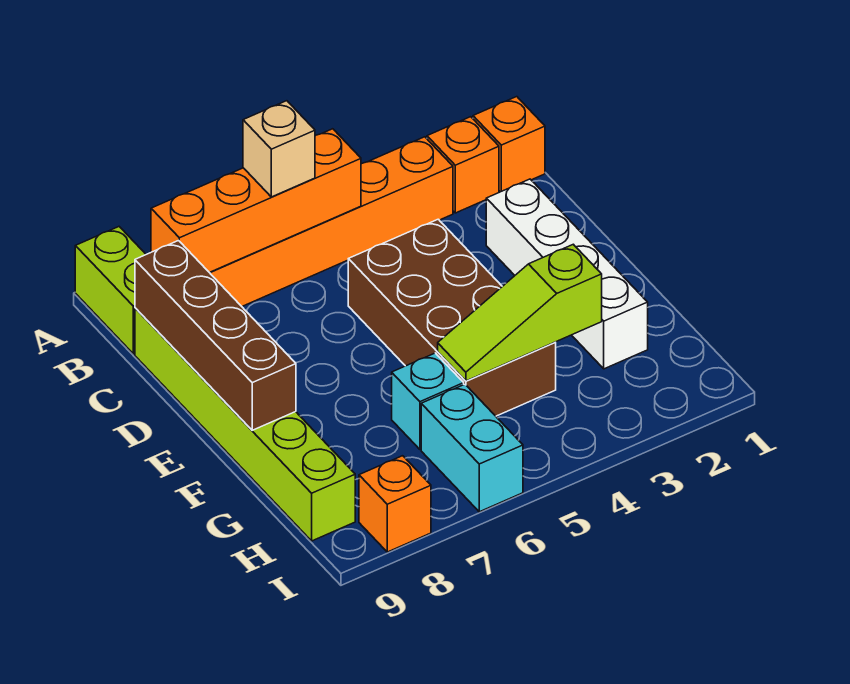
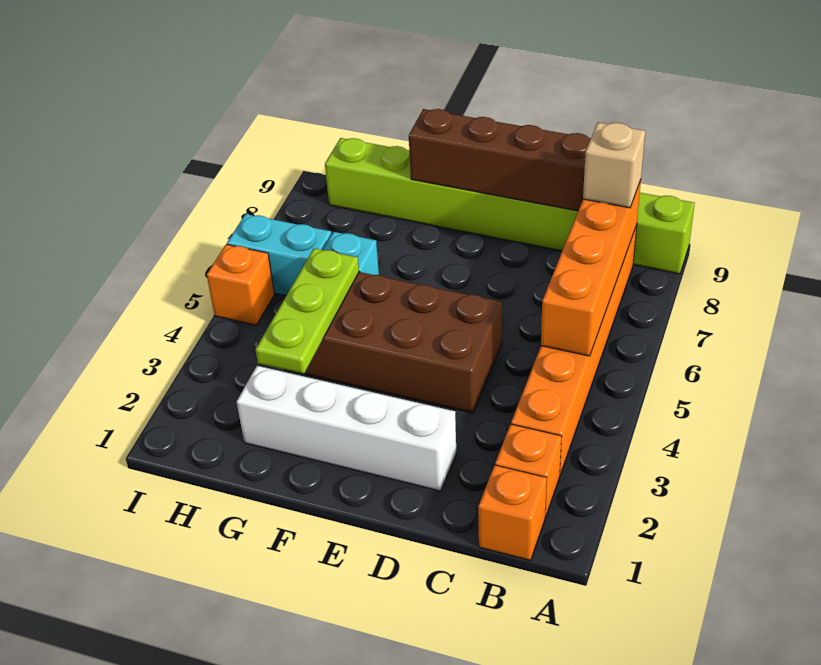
tan 1x1 brick [243,101,315,197] -> tan 1x1 brick moved to [583,123,645,208]
lime 1x3 slope [438,244,602,381] -> lime 1x3 plate [255,248,359,374]
orange 1x1 brick [359,456,431,552] -> orange 1x1 brick moved to [207,244,274,325]

